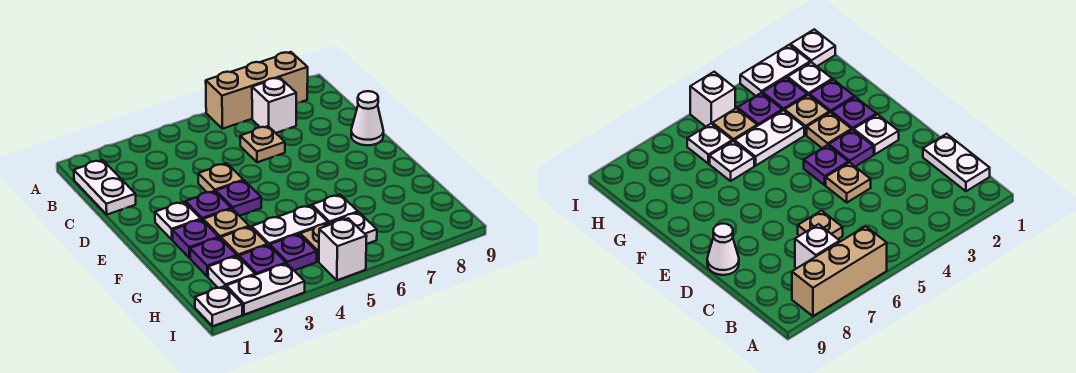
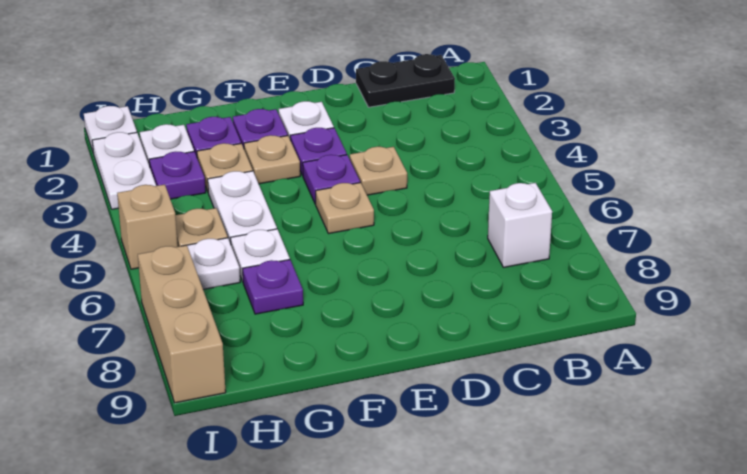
tan 1x3 brick [206,52,308,129] -> tan 1x3 brick moved to [138,245,226,403]
white 1x2 plate [74,160,136,215] -> black 1x2 plate [356,54,455,107]
tan 1x1 plate [240,126,285,162] -> tan 1x1 plate moved to [316,183,374,234]
white 1x1 cone [351,91,383,145] -> none
purple 1x1 plate [270,234,317,270] -> purple 1x1 plate moved to [243,260,303,314]
white 1x1 brick [319,218,367,280] -> tan 1x1 brick [117,185,178,269]

